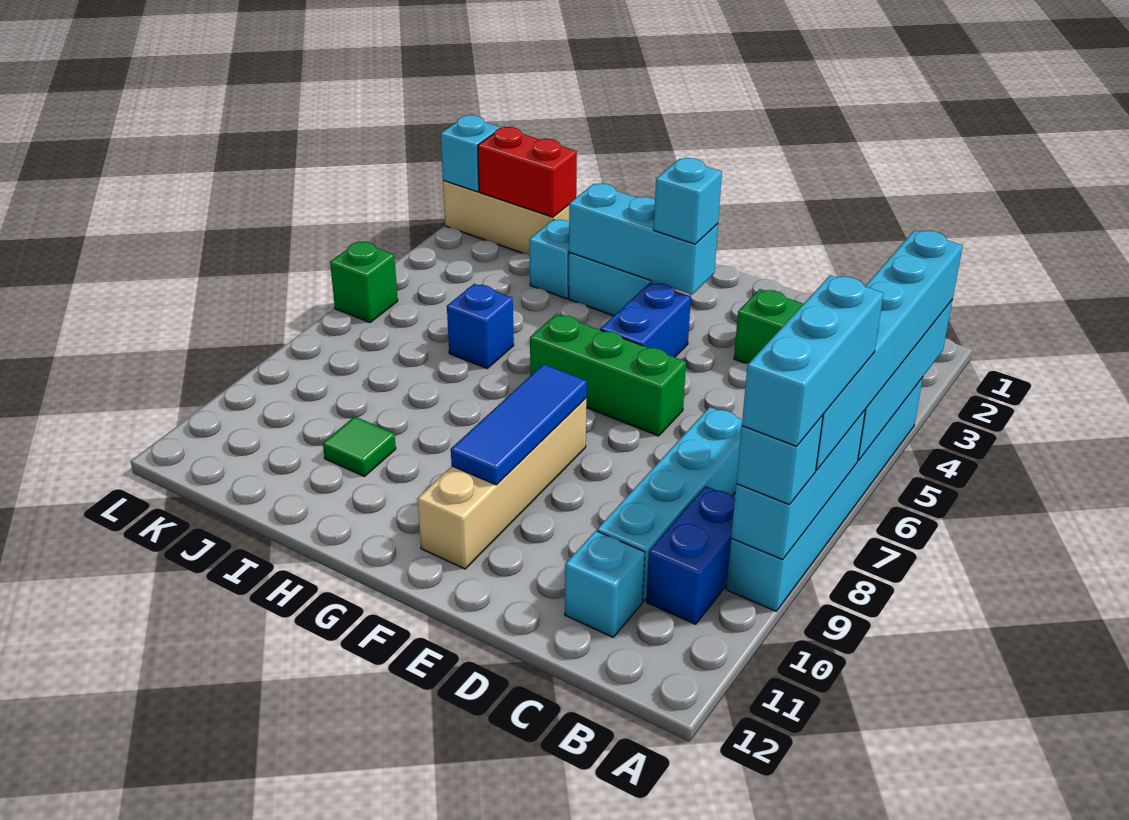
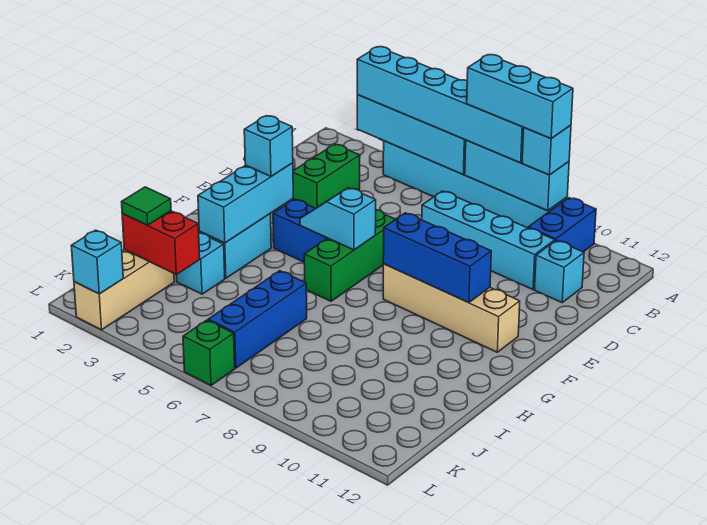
blue 1x2 brick [646,486,735,624] -> blue 1x2 brick turned to [528,198,596,252]
none -> cyan 1x2 slope [300,188,376,250]
blue 1x3 tile [451,364,587,485] -> blue 1x3 brick [383,213,491,303]
blue 1x1 brick [447,284,514,368] -> blue 1x3 brick [208,271,307,368]
green 1x1 tile [323,416,396,476] -> green 1x1 tile moved to [122,187,171,225]
red 1x2 brick [478,127,577,217] -> red 1x2 brick turned to [122,211,200,275]

